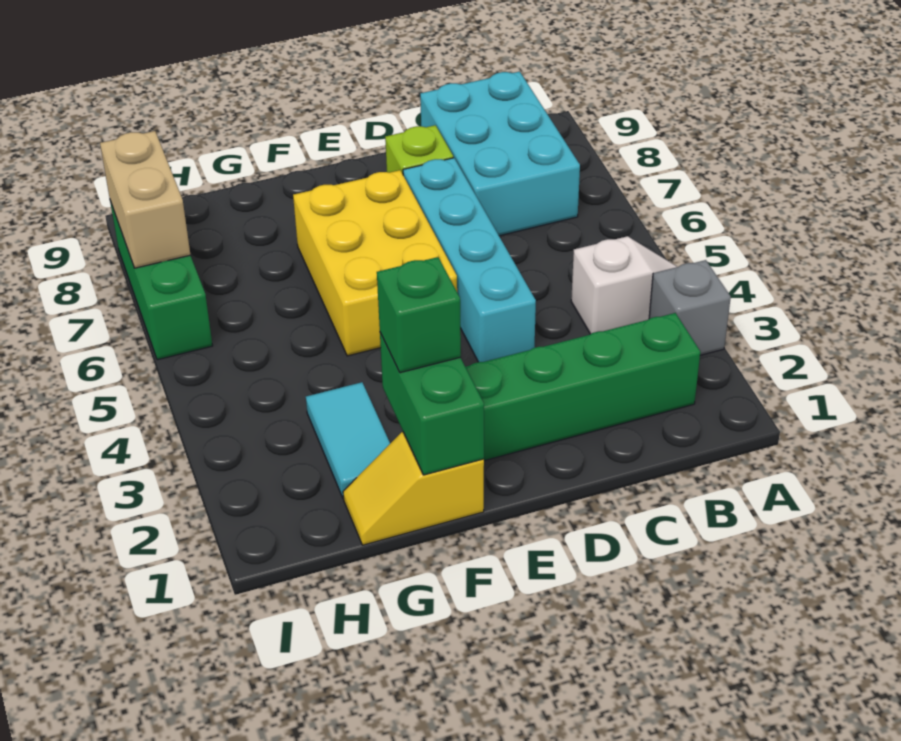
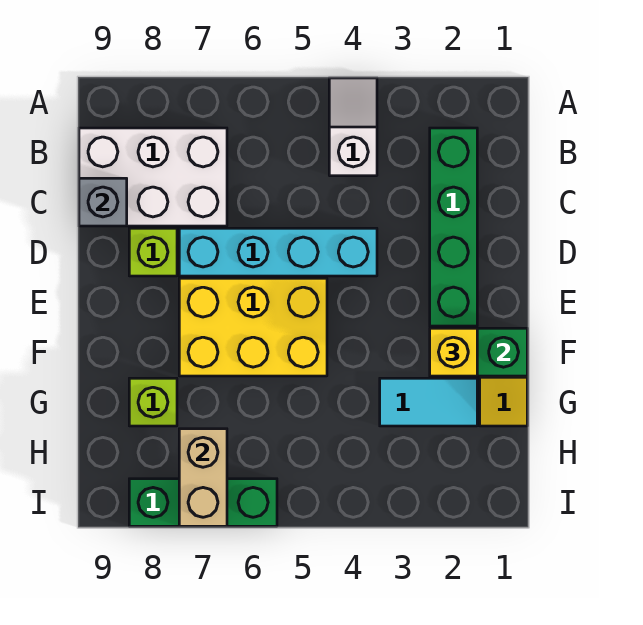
grey 1x1 brick [649,260,731,355] -> grey 1x1 brick moved to [79,178,127,226]
cyan 2x3 brick [420,72,580,236] -> white 2x3 brick [79,128,227,226]
green 1x1 brick [377,257,461,373] -> yellow 1x1 brick [430,328,477,376]
none -> lime 1x1 brick [129,378,177,426]
tan 1x2 brick [100,131,190,268] -> tan 1x2 brick turned to [179,429,227,526]

